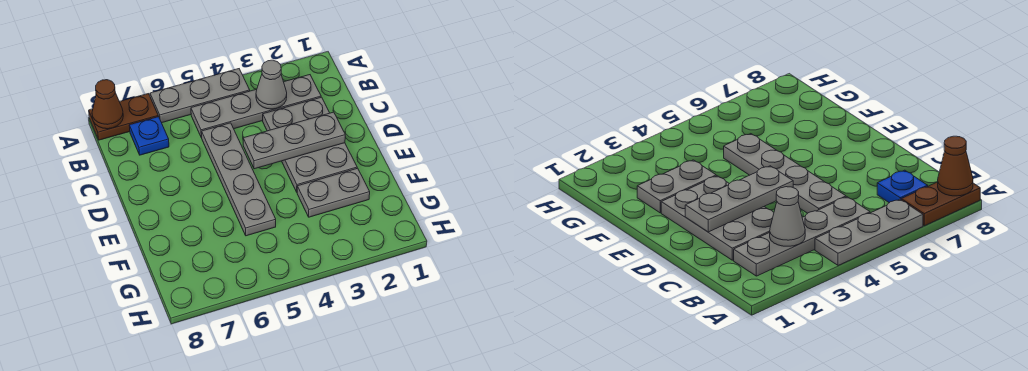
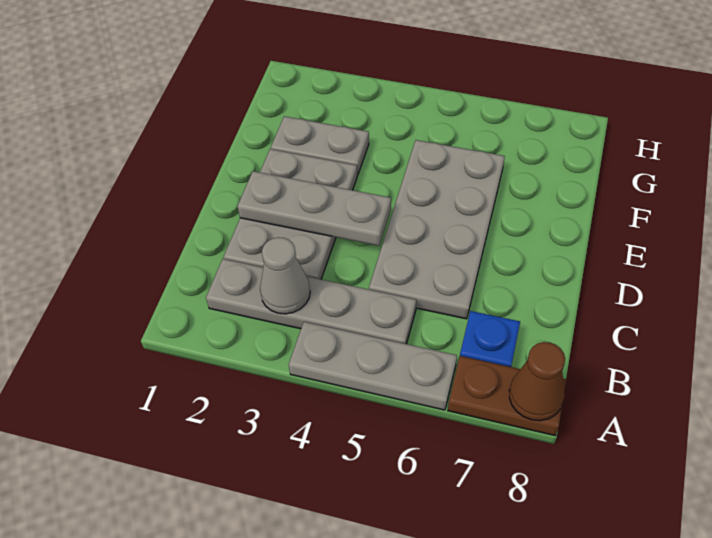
grey 1x4 plate [202,123,276,236] -> grey 2x4 plate [369,140,505,319]

